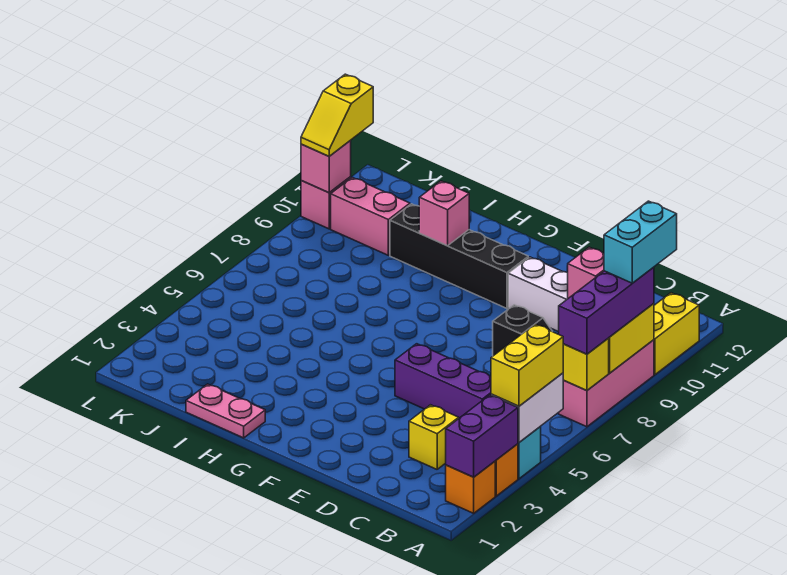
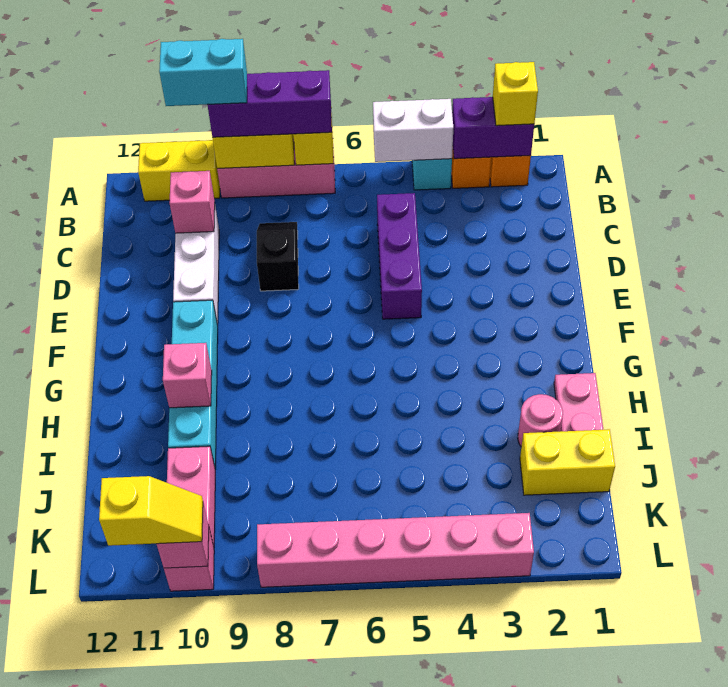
yellow 1x2 brick [491,324,563,406] -> yellow 1x2 brick moved to [520,429,615,495]
yellow 1x1 brick [409,405,459,469] -> yellow 1x1 brick moved to [493,62,538,126]
black 1x4 brick [390,204,528,308] -> cyan 1x4 brick [168,300,218,469]
none -> pink 1x1 round brick [518,394,563,447]
none -> pink 1x6 brick [257,513,534,587]

